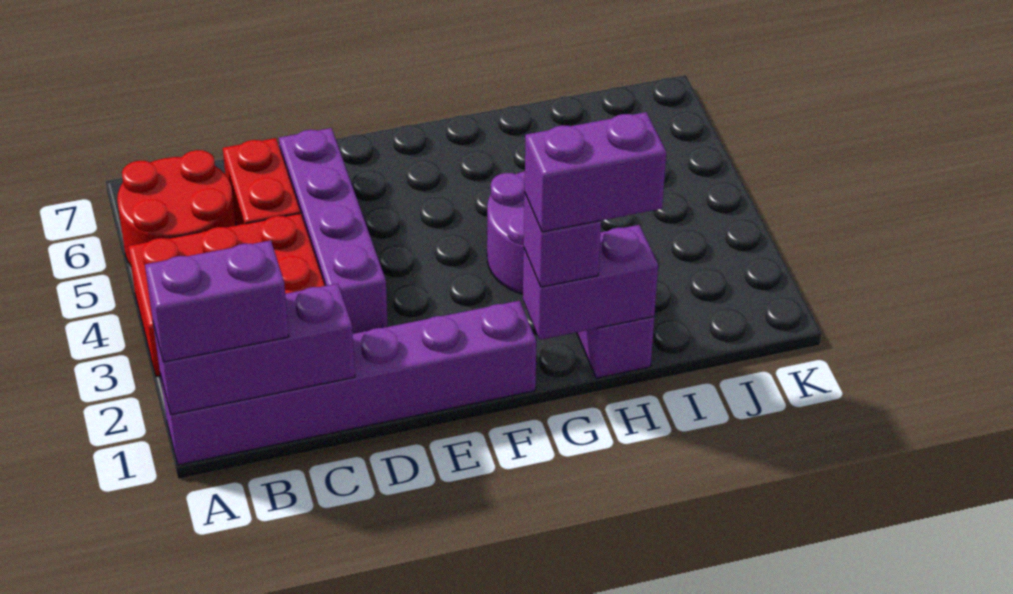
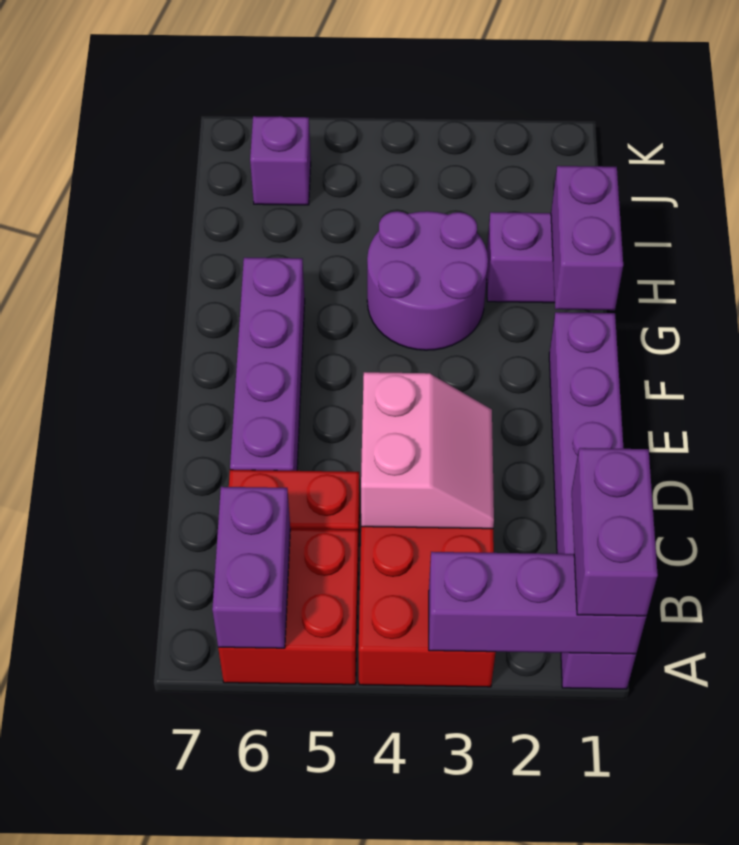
purple 1x3 brick [153,284,355,415] -> purple 1x3 brick turned to [429,552,646,654]
red 2x2 round brick [117,150,236,266] -> red 2x2 brick [218,529,358,685]
none -> pink 2x2 slope [361,372,494,529]
purple 1x4 brick [279,128,388,334] -> purple 1x4 brick turned to [230,258,305,471]
purple 1x1 brick [524,194,601,287] -> purple 1x1 brick moved to [250,116,311,205]
purple 1x2 brick [525,112,666,232] -> purple 1x2 brick moved to [212,487,290,648]

